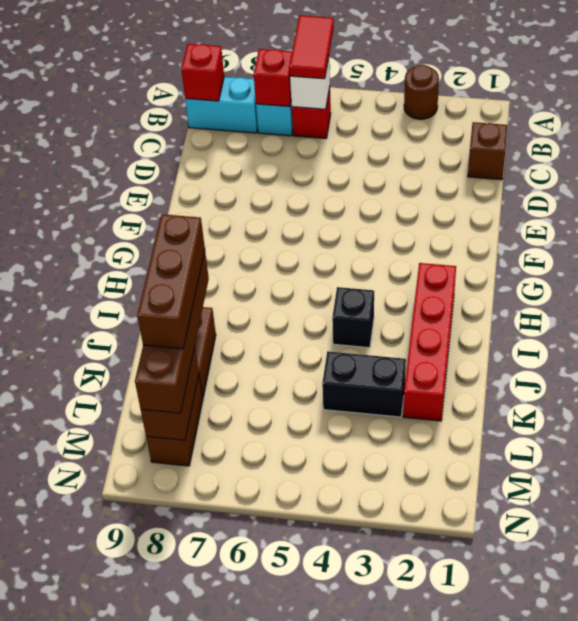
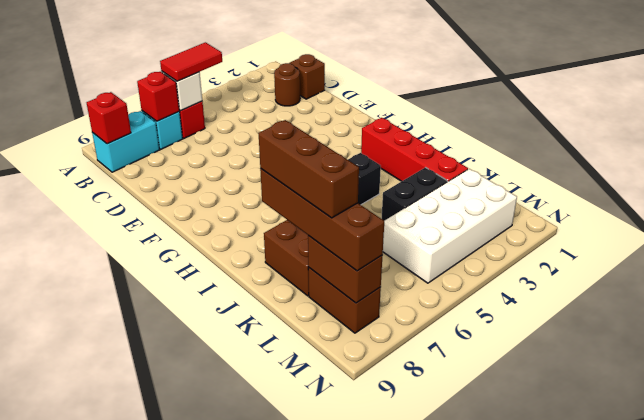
brown 1x1 round brick [404,65,439,119] -> brown 1x1 round brick moved to [274,63,300,106]
red 1x2 tile [290,15,334,79] -> red 1x2 tile turned to [160,42,222,81]
none -> white 2x4 brick [383,169,517,283]

